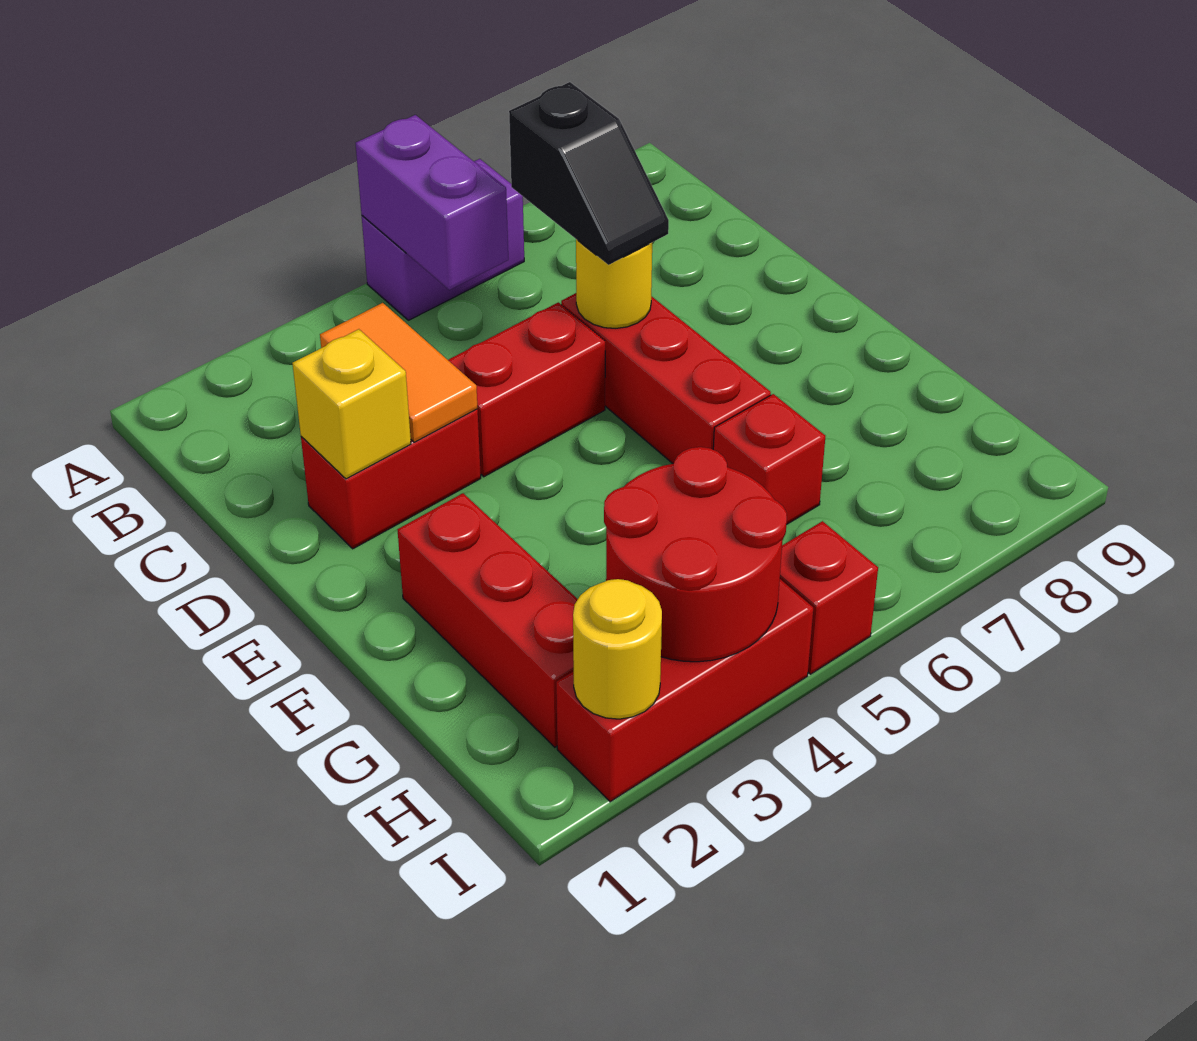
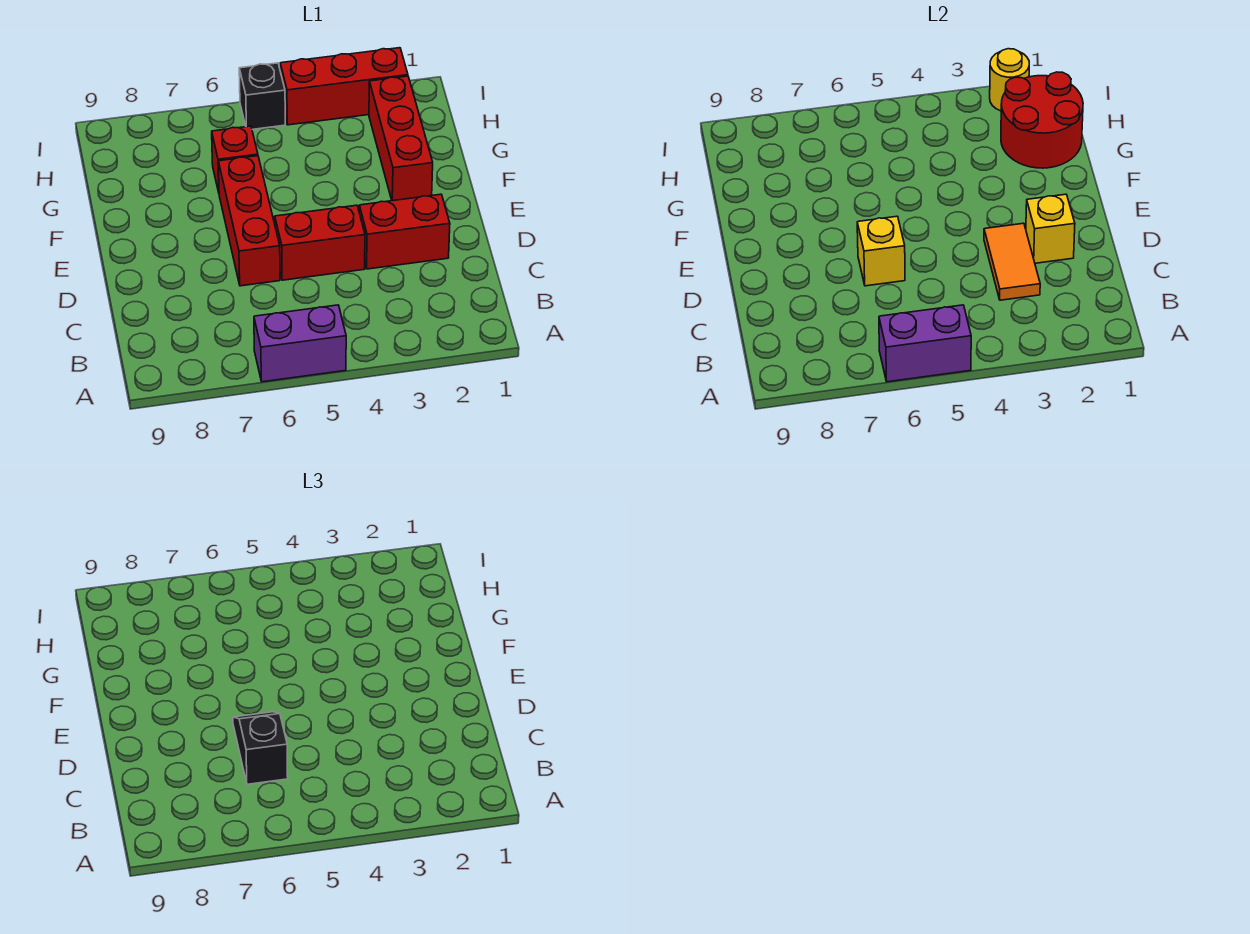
purple 1x2 brick [356,115,508,290] -> purple 1x2 brick turned to [879,305,971,382]
yellow 1x1 round brick [576,239,652,328] -> yellow 1x1 brick [857,216,905,286]
red 2x2 round brick [604,447,787,662] -> red 2x2 round brick moved to [1001,72,1083,168]
red 1x1 brick [780,521,878,674] -> black 1x1 brick [239,63,285,129]

